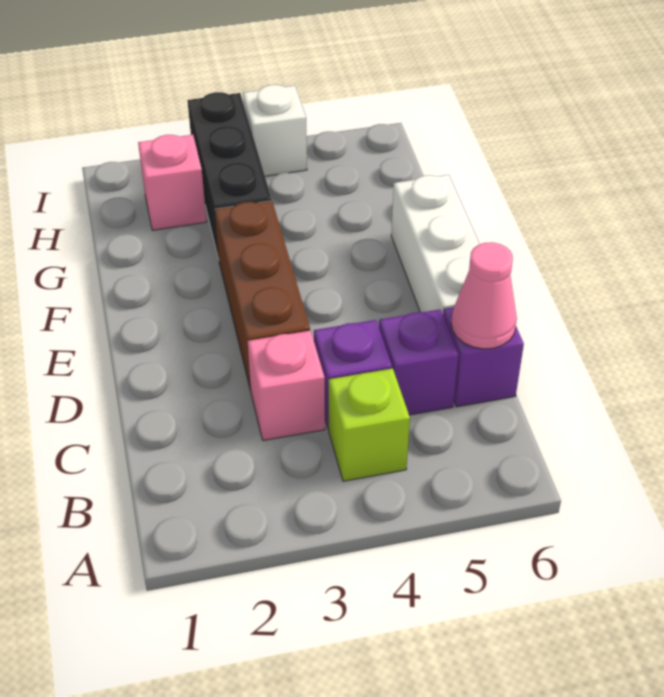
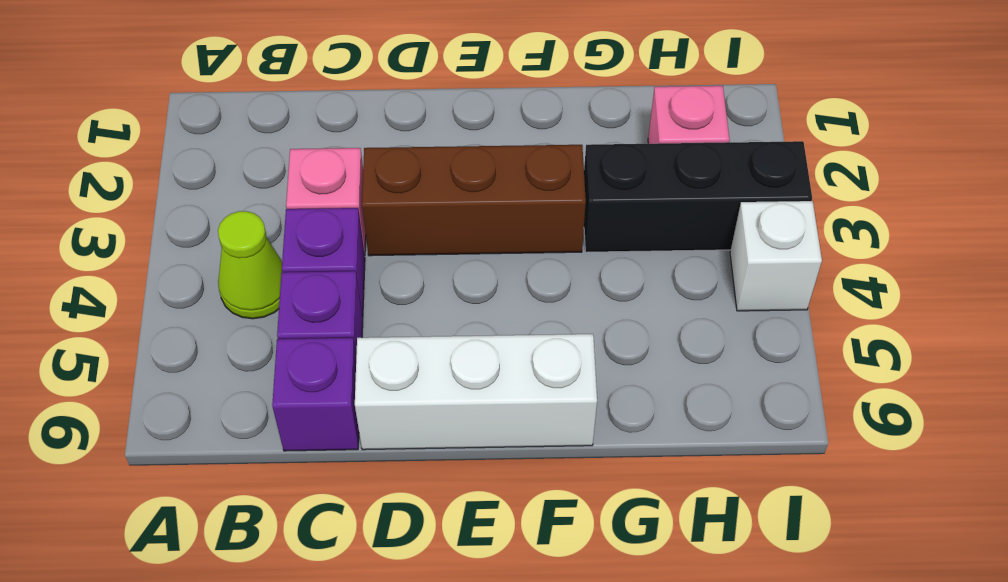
lime 1x1 brick [329,368,410,481] -> lime 1x1 cone [218,211,282,319]
pink 1x1 cone [451,242,517,349] -> none

